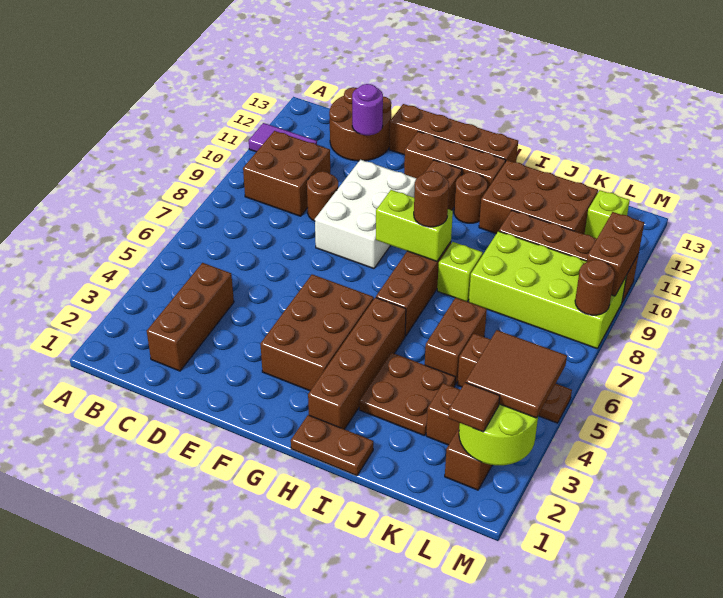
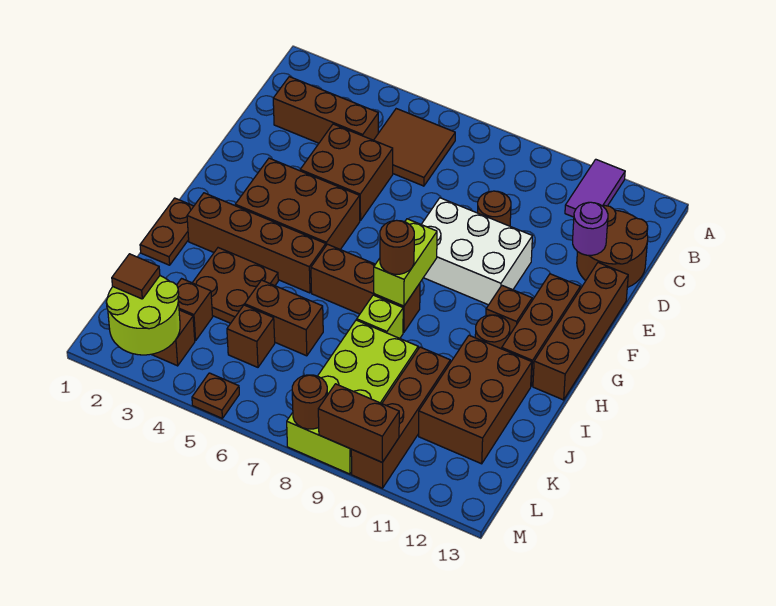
brown 2x2 brick [243,131,330,216] -> brown 2x2 brick moved to [300,124,393,221]
brown 2x2 tile [466,330,567,418] -> brown 2x2 tile moved to [374,109,455,186]
lime 1x1 brick [585,190,630,239] -> none

